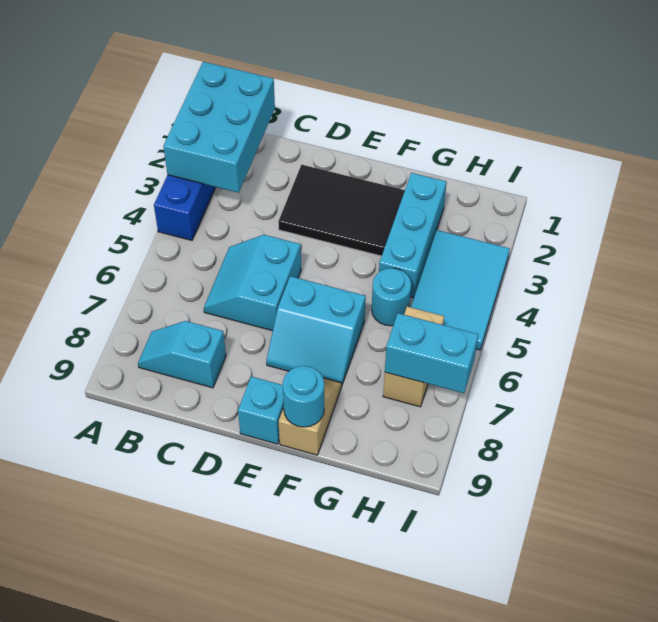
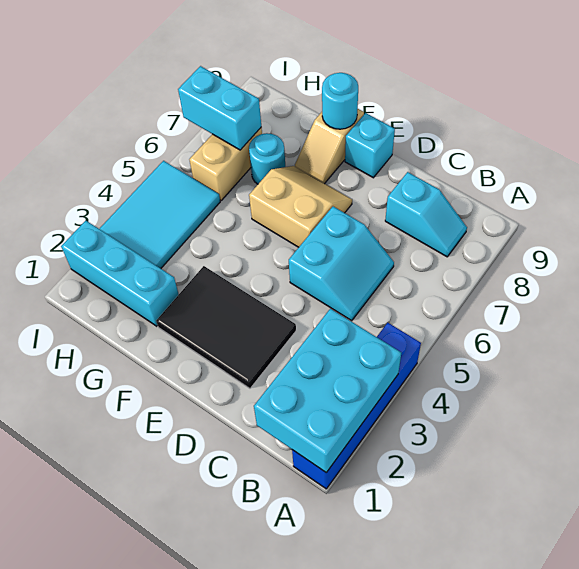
cyan 2x2 slope [266,276,366,385] -> tan 2x2 slope [249,166,352,247]
cyan 1x3 brick [379,173,447,298] -> cyan 1x3 brick turned to [61,221,179,326]
cyan 1x1 round brick [372,268,411,326] -> cyan 1x1 round brick moved to [249,133,285,184]

